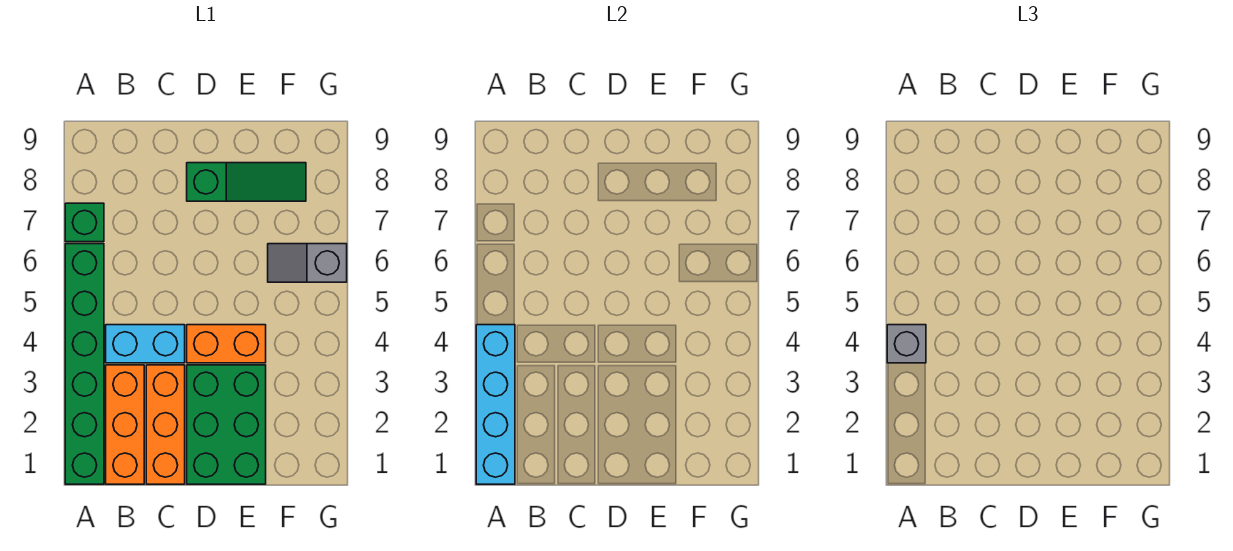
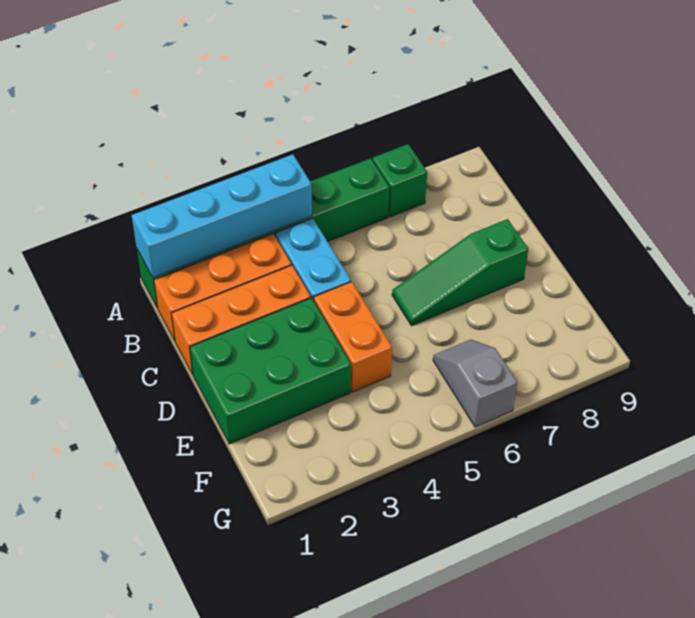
grey 1x1 brick [887,325,926,363] -> none
green 1x3 slope [187,163,306,201] -> green 1x3 slope turned to [392,219,528,326]

